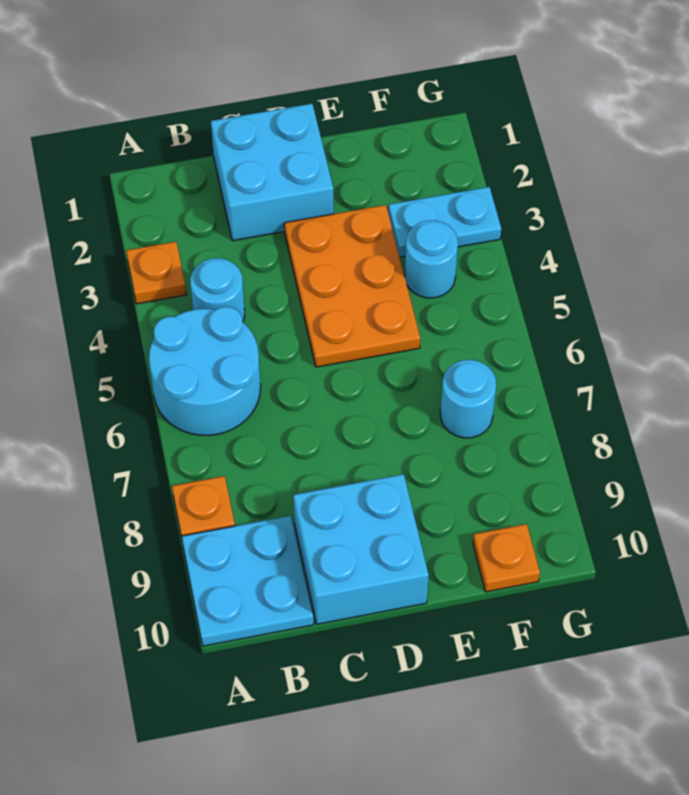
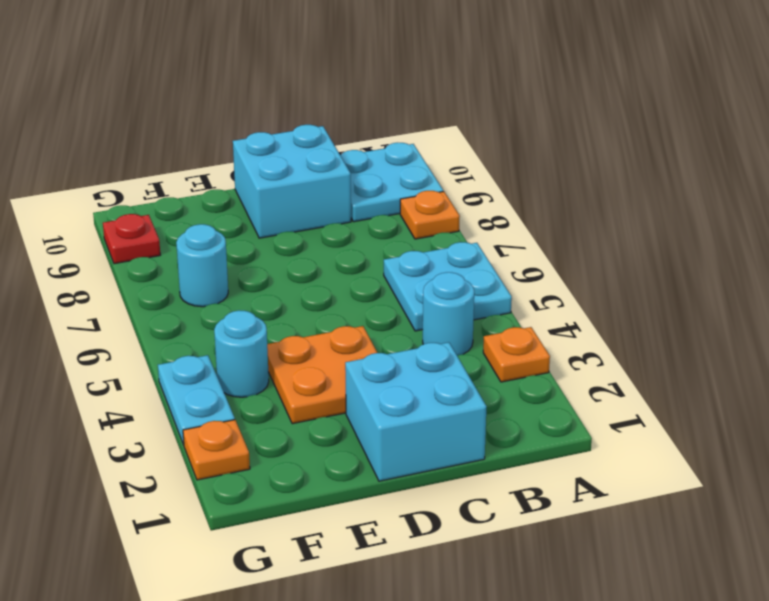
cyan 2x2 round brick [149,307,261,435] -> cyan 2x2 plate [384,242,512,331]
orange 2x3 plate [284,205,420,367] -> orange 2x2 plate [267,326,377,424]
cyan 1x2 plate [388,187,501,257] -> cyan 1x2 plate turned to [158,355,235,445]
orange 1x1 plate [473,524,540,592] -> orange 1x1 plate moved to [183,420,250,480]
none -> red 1x1 plate [103,214,160,264]

